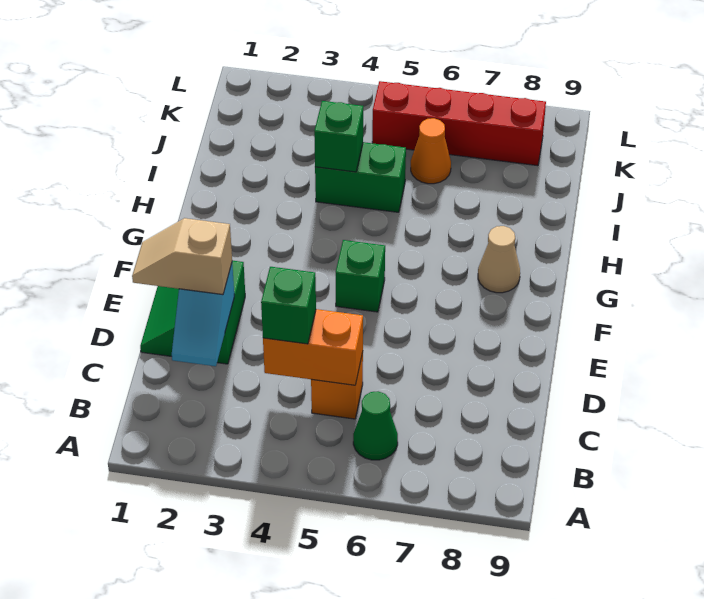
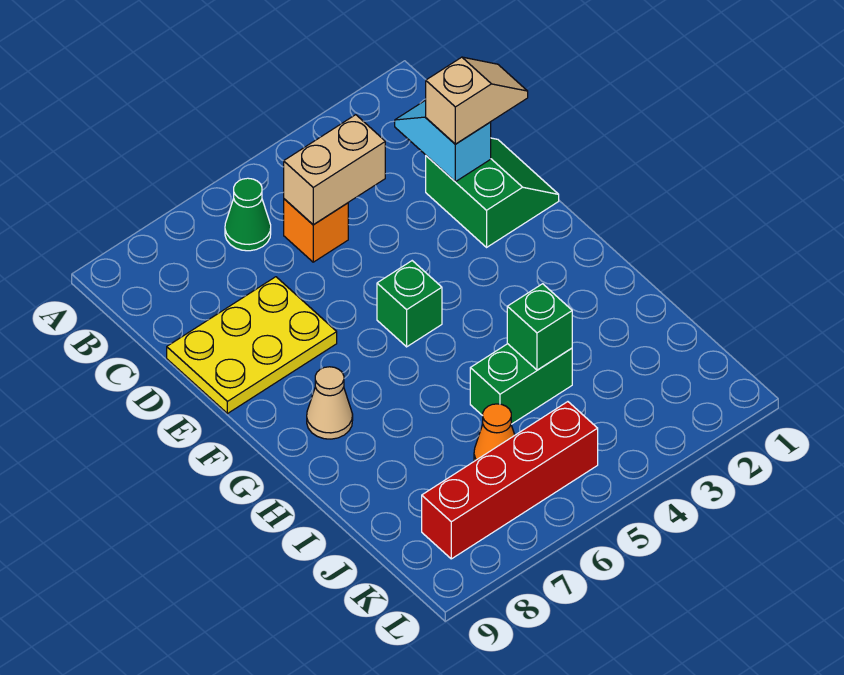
orange 1x2 brick [263,309,363,385] -> tan 1x2 brick [284,115,385,225]
green 1x1 brick [261,267,316,344] -> none
none -> yellow 2x3 plate [167,277,337,414]

